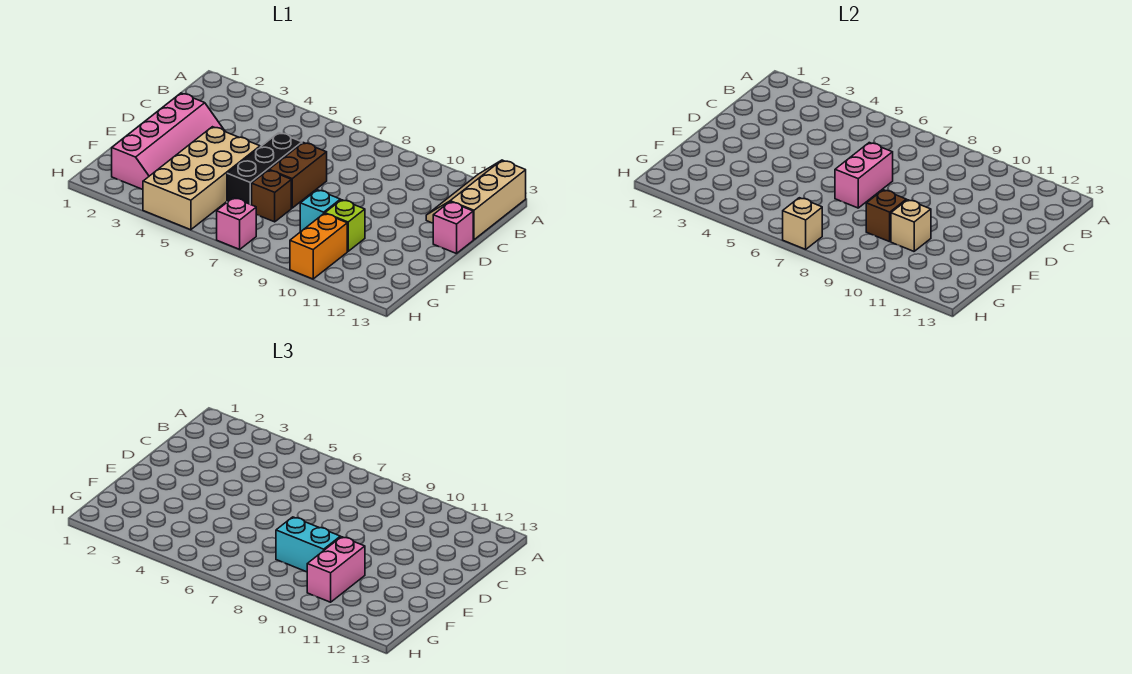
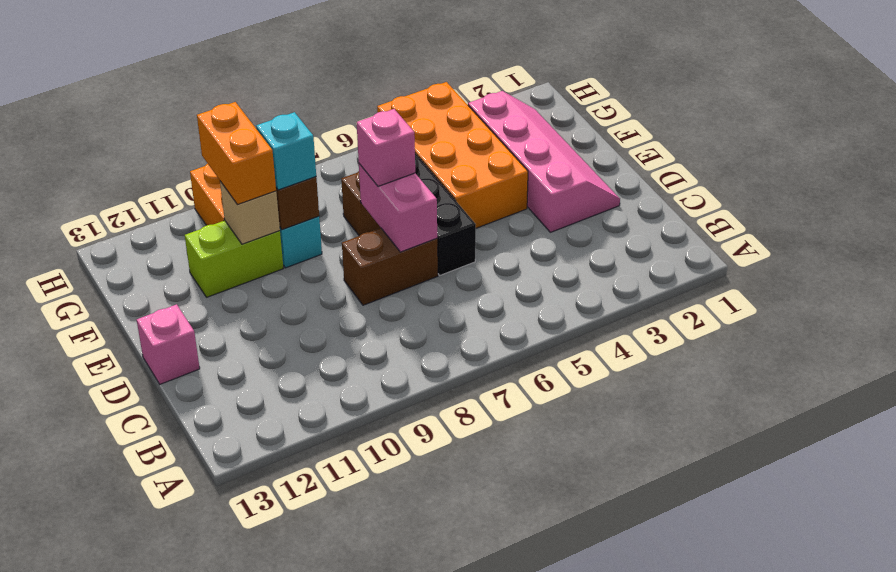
tan 2x3 slope [426,160,526,240] -> none
pink 2x4 slope [112,93,225,189] -> pink 2x4 slope turned to [468,91,620,232]
brown 1x2 brick [269,143,327,208] -> brown 1x2 brick turned to [342,228,438,305]
tan 2x4 brick [143,127,260,230] -> orange 2x4 brick [377,82,528,228]
cyan 1x2 brick [276,517,340,572] -> cyan 1x1 brick [256,112,316,190]
lime 1x1 brick [325,200,365,251] -> lime 1x2 brick [185,221,283,297]
pink 1x2 brick [307,537,365,602] -> orange 1x2 brick [197,102,276,205]
pink 1x1 brick [217,198,256,249] -> pink 1x1 brick moved to [357,109,415,186]
tan 1x1 brick [783,198,822,249] -> none

